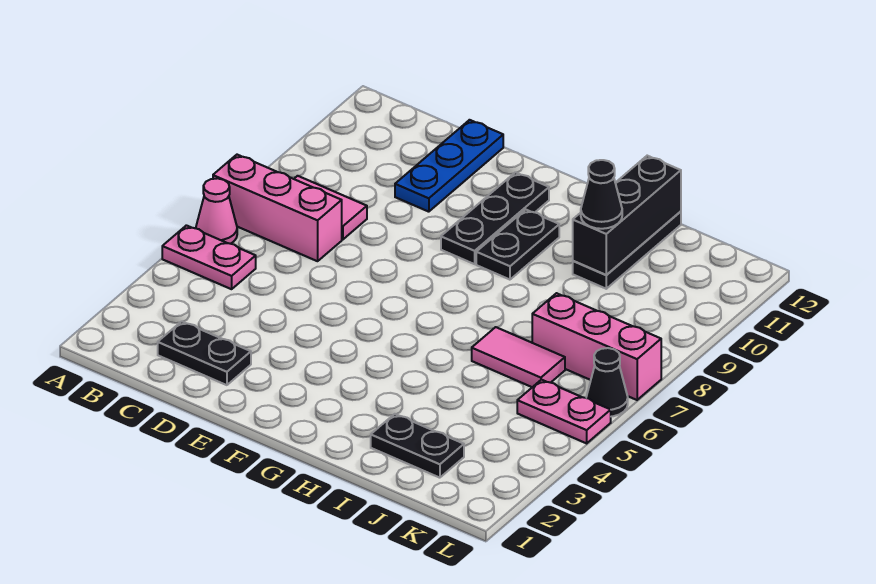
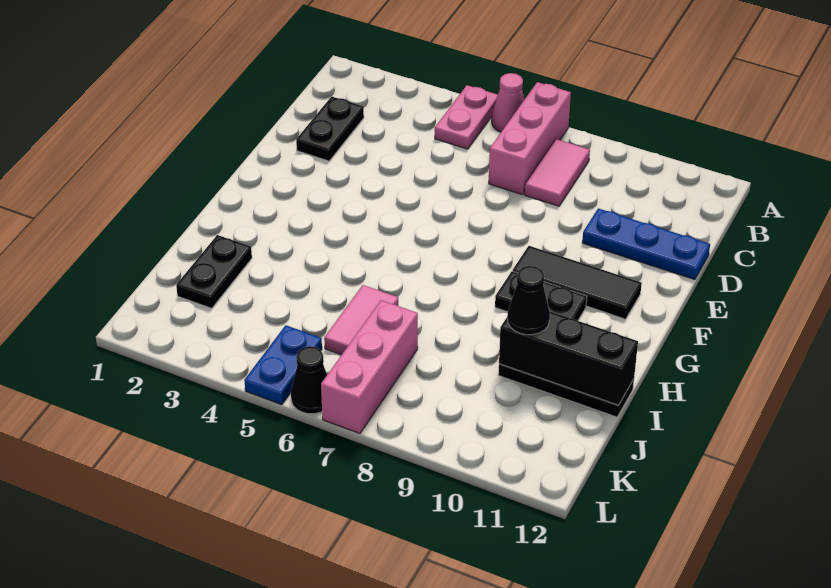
black 1x3 plate [441,172,549,264] -> black 1x3 tile [513,246,642,319]
pink 1x2 plate [517,380,611,443] -> blue 1x2 plate [244,325,322,405]

